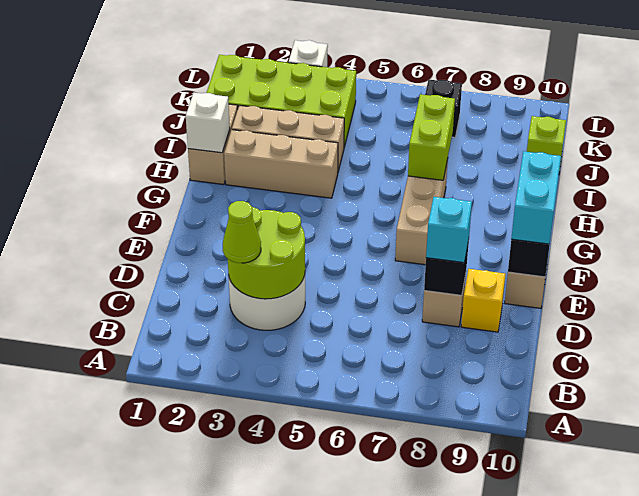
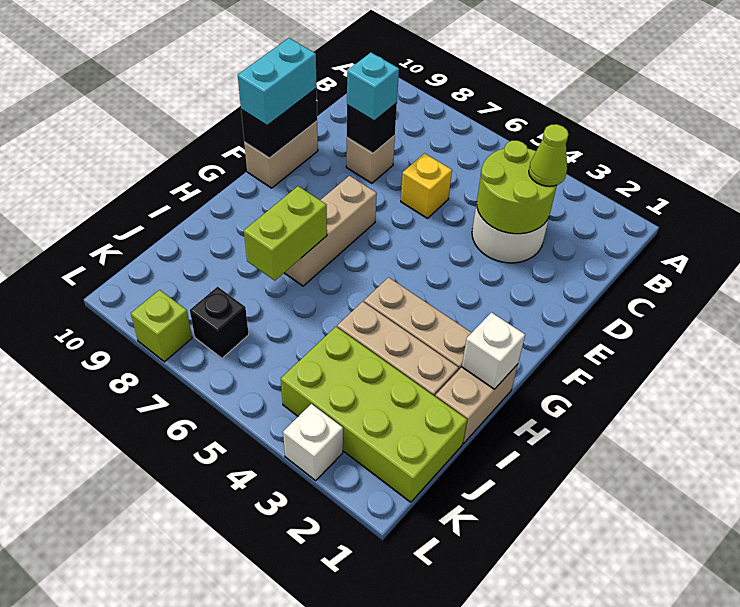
yellow 1x1 brick [461,269,506,332] -> yellow 1x1 brick moved to [401,153,452,218]
lime 1x1 brick [527,116,566,171] -> lime 1x1 brick moved to [131,290,192,362]

